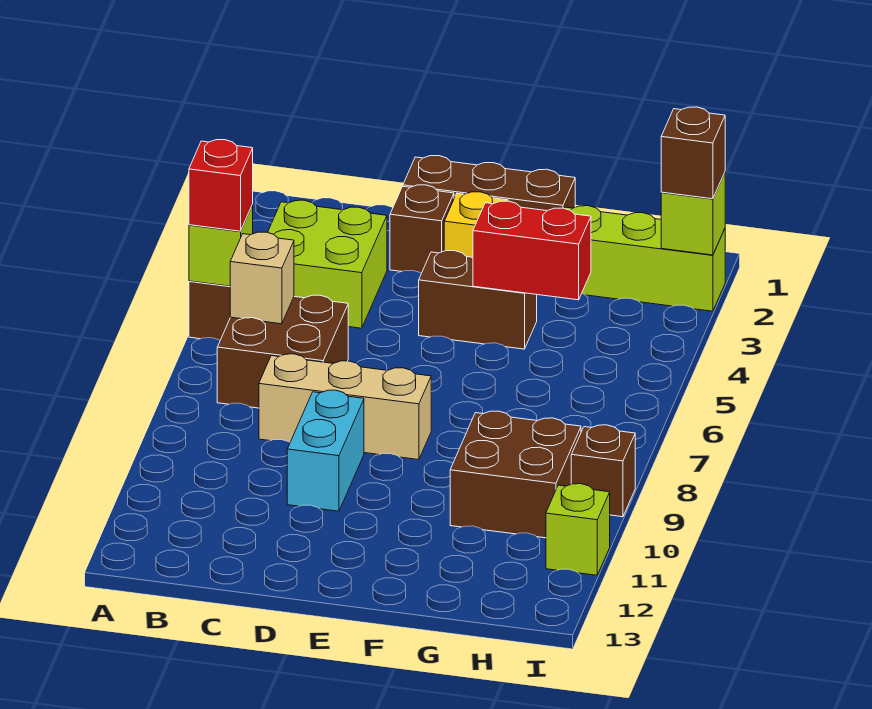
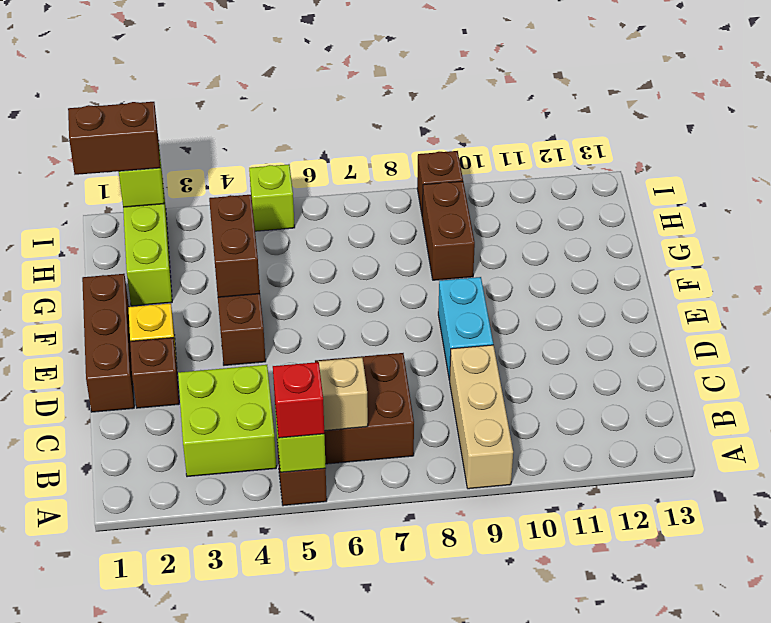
tan 1x3 brick [259,354,431,460] -> tan 1x3 brick moved to [450,345,513,489]
cyan 1x2 brick [287,390,364,511] -> cyan 1x2 brick turned to [438,277,493,380]
red 1x2 brick [473,201,591,300] -> brown 1x2 brick [209,195,260,297]
brown 2x2 brick [450,411,581,538] -> brown 1x2 brick [422,181,475,280]
brown 1x1 brick [661,107,725,199] -> brown 1x2 brick [68,102,160,175]
lime 1x1 brick [546,484,610,575] -> lime 1x1 brick moved to [249,164,295,231]

